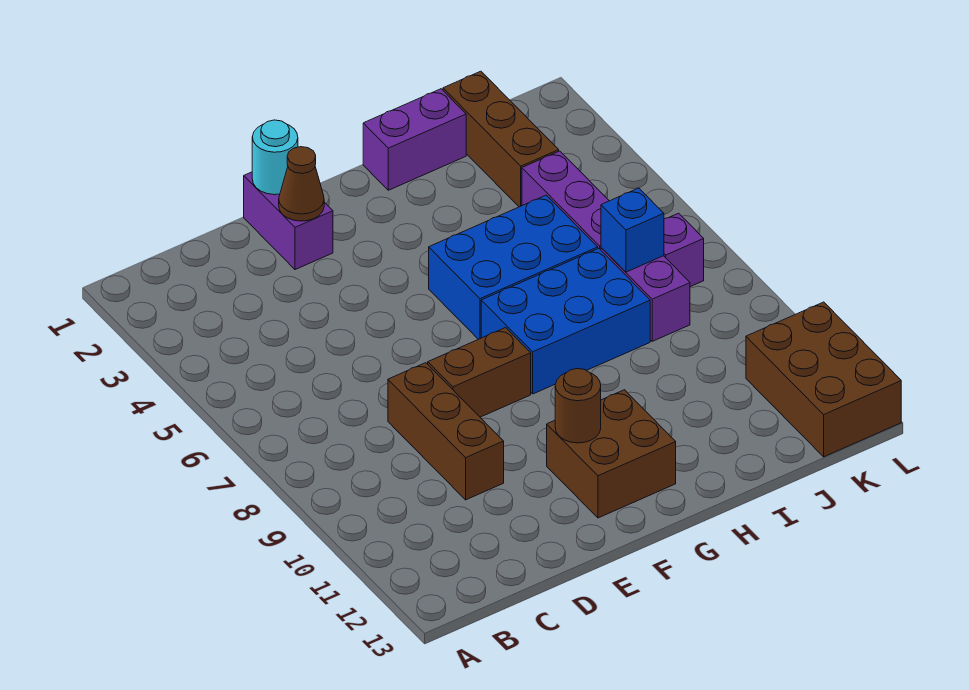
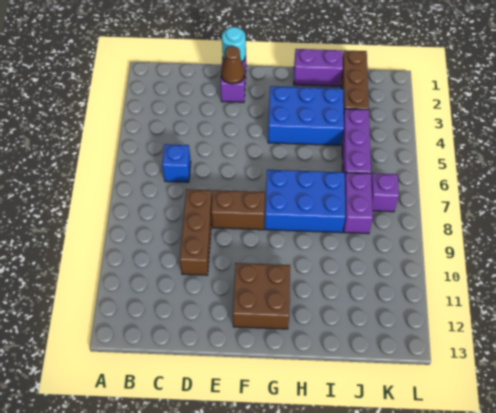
brown 1x1 round brick [555,369,601,443] -> none
blue 2x3 brick [429,195,598,339] -> blue 2x3 brick moved to [268,86,344,145]
blue 1x1 brick [601,188,664,272] -> blue 1x1 brick moved to [162,144,191,182]
brown 2x3 brick [746,302,901,457] -> none

